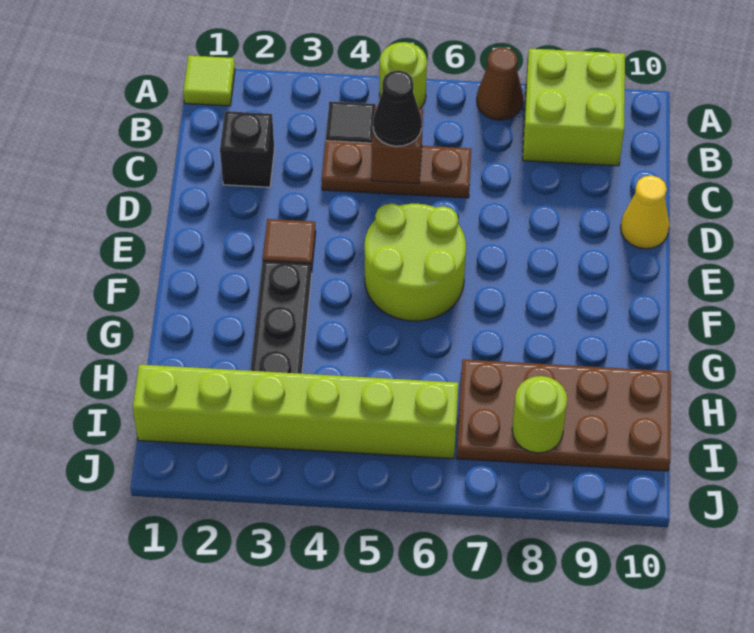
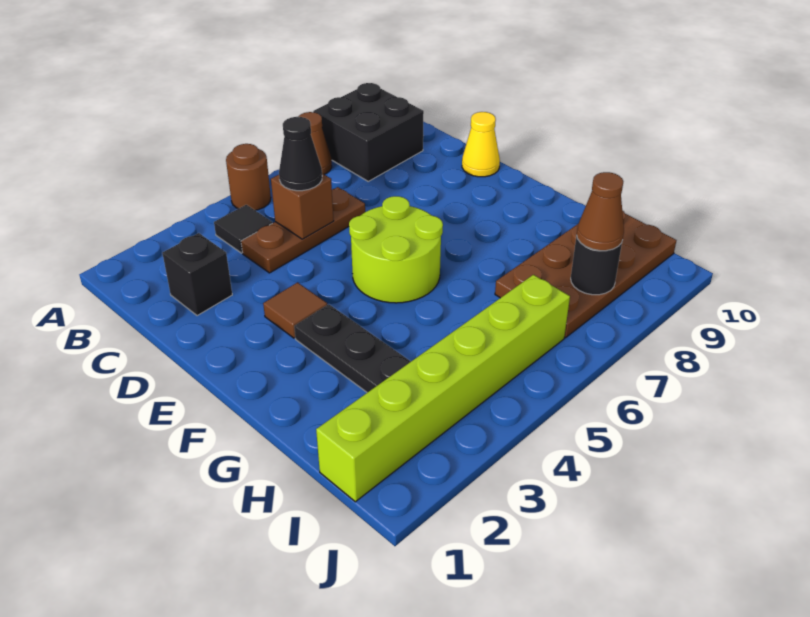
lime 1x1 tile [183,56,235,106] -> none
lime 1x1 round brick [380,42,427,109] -> brown 1x1 round brick [226,144,271,210]
lime 2x2 brick [523,49,625,166] -> black 2x2 brick [313,83,424,181]
lime 1x1 round brick [512,376,567,453] -> black 1x1 round brick [571,235,622,295]
none -> brown 1x1 cone [577,172,624,251]

